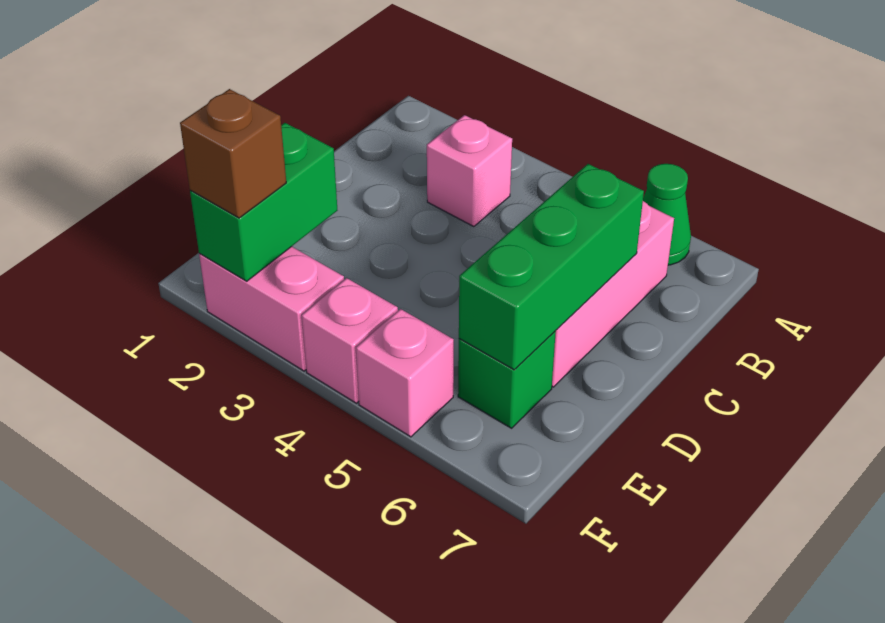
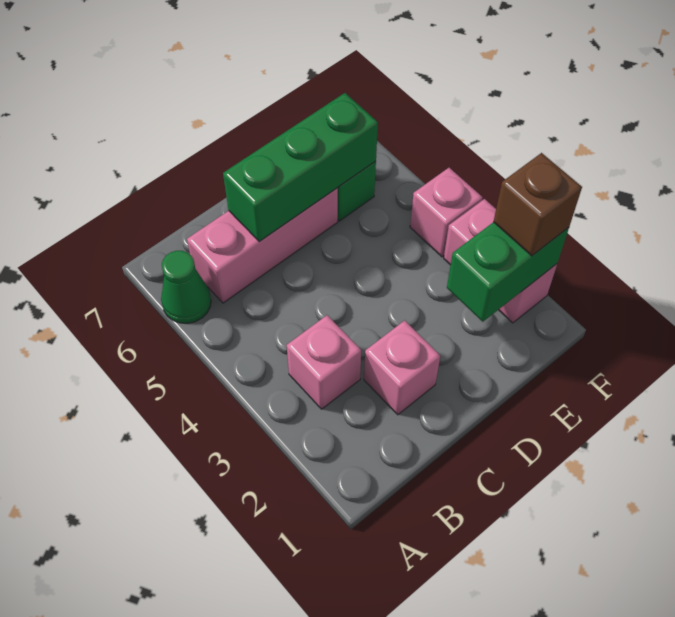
pink 1x1 brick [356,309,454,437] -> pink 1x1 brick moved to [364,320,440,415]

